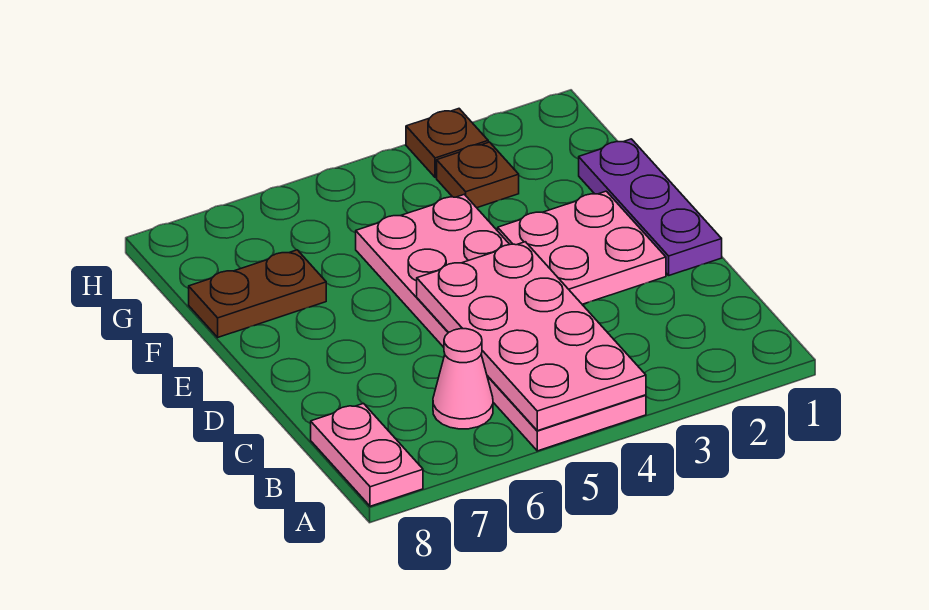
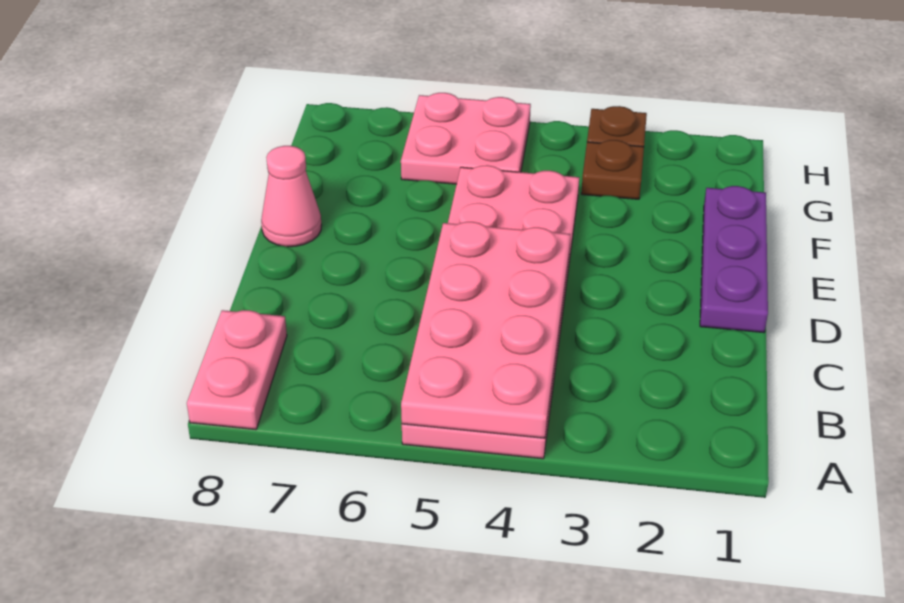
pink 1x1 cone [433,329,493,429] -> pink 1x1 cone moved to [261,146,322,247]
pink 2x2 plate [498,191,666,304] -> pink 2x2 plate moved to [401,93,531,184]
brown 1x2 plate [189,250,326,337] -> none

